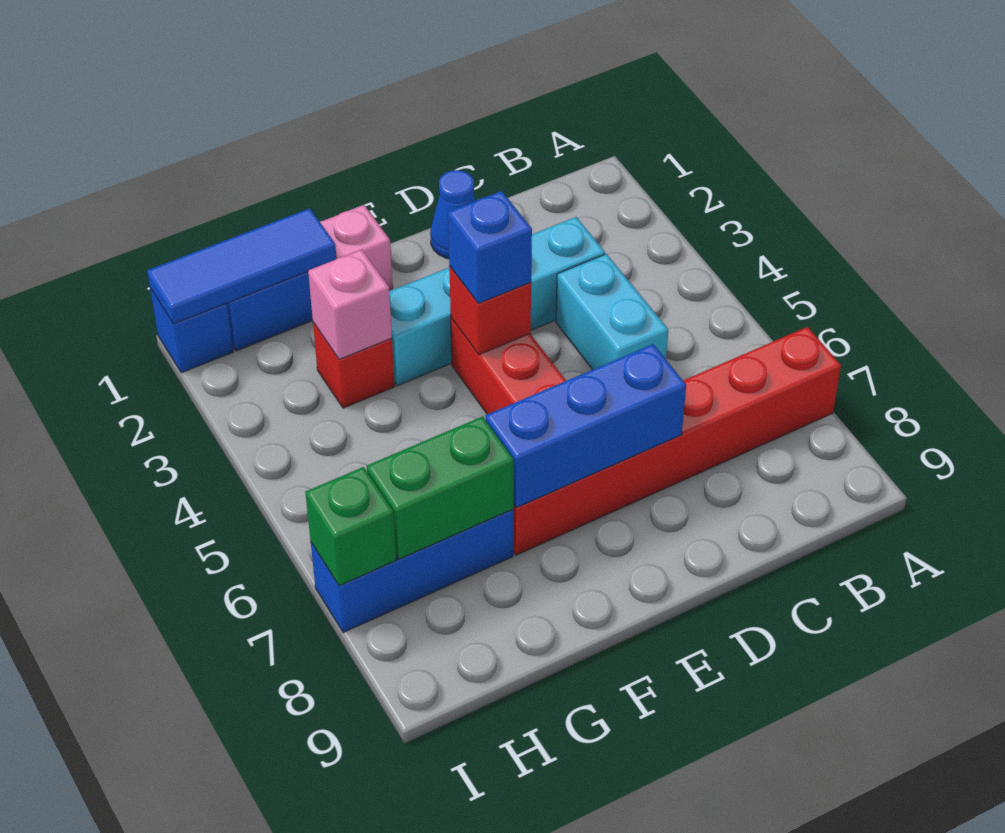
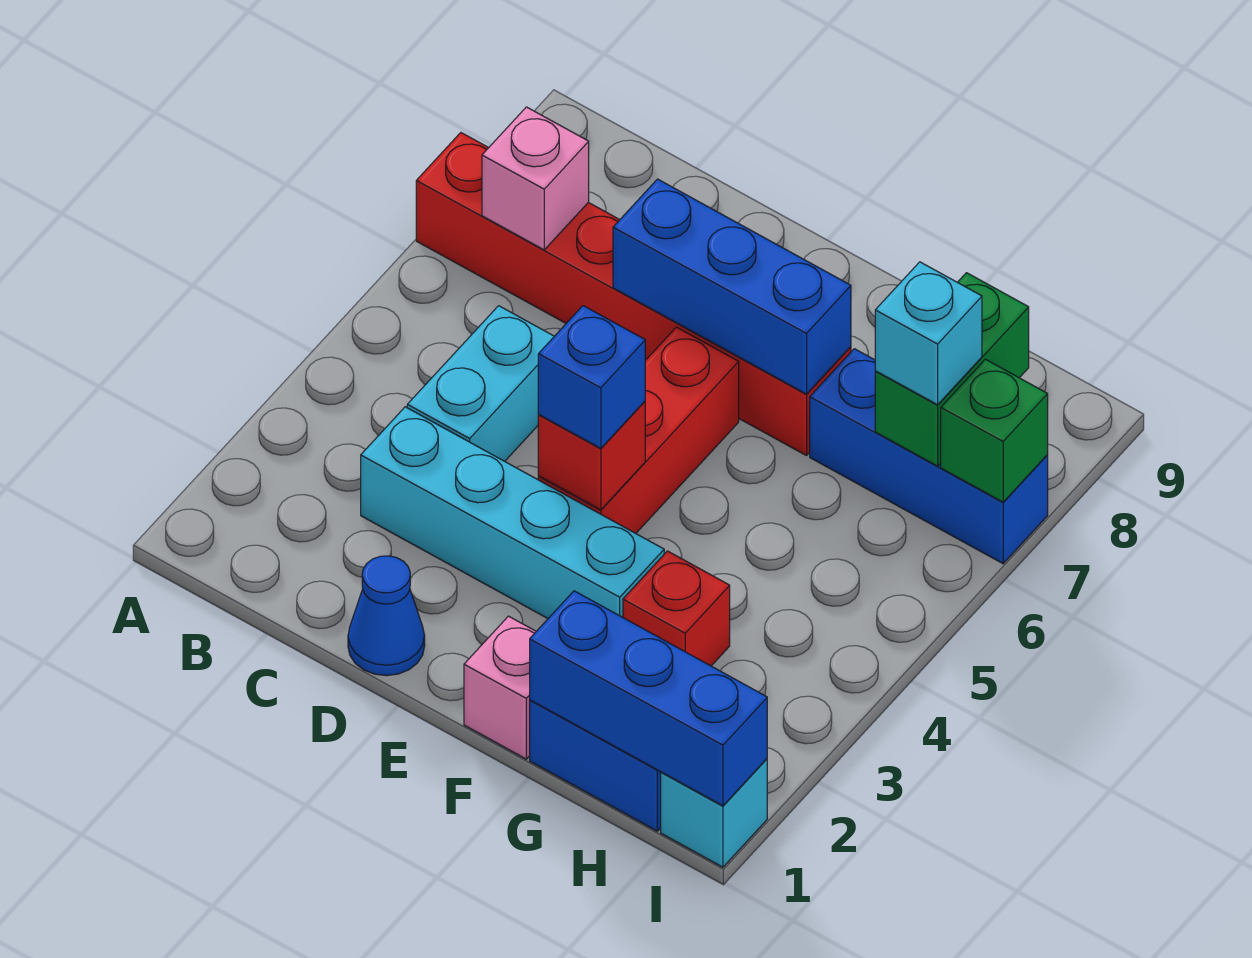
blue 1x3 tile [147,208,336,324] -> blue 1x3 brick [530,591,767,806]
pink 1x1 brick [308,250,392,359] -> pink 1x1 brick moved to [482,107,589,250]
green 1x2 brick [367,417,514,559] -> green 1x2 brick turned to [875,273,1029,466]
none -> cyan 1x1 brick [875,262,982,405]
blue 1x1 brick [150,288,233,373] -> cyan 1x1 brick [661,759,767,867]

